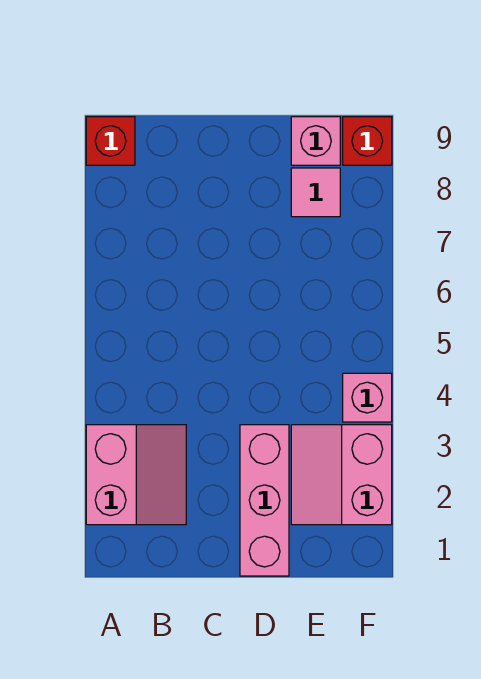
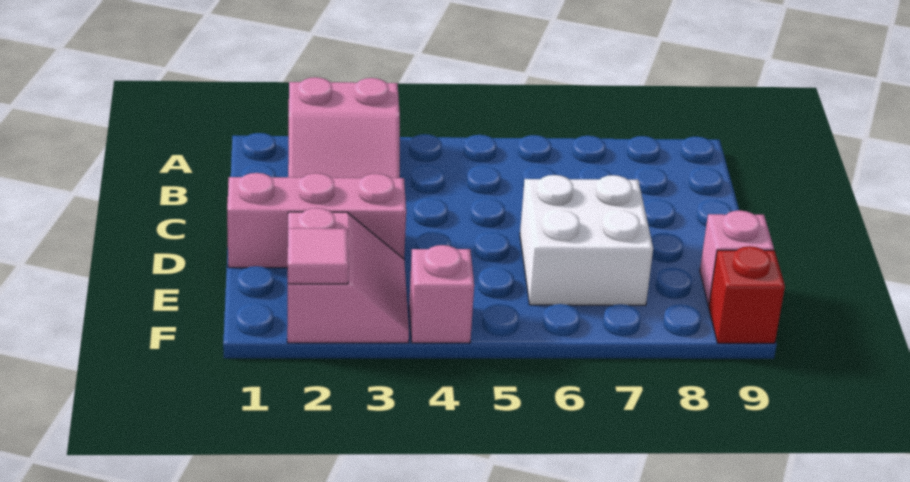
red 1x1 brick [86,117,135,165] -> none
none -> white 2x2 brick [520,175,653,305]
pink 2x2 slope [291,425,392,525] -> pink 2x2 slope turned to [287,208,409,343]
pink 1x1 tile [291,168,340,217] -> pink 1x1 tile moved to [288,228,349,284]

